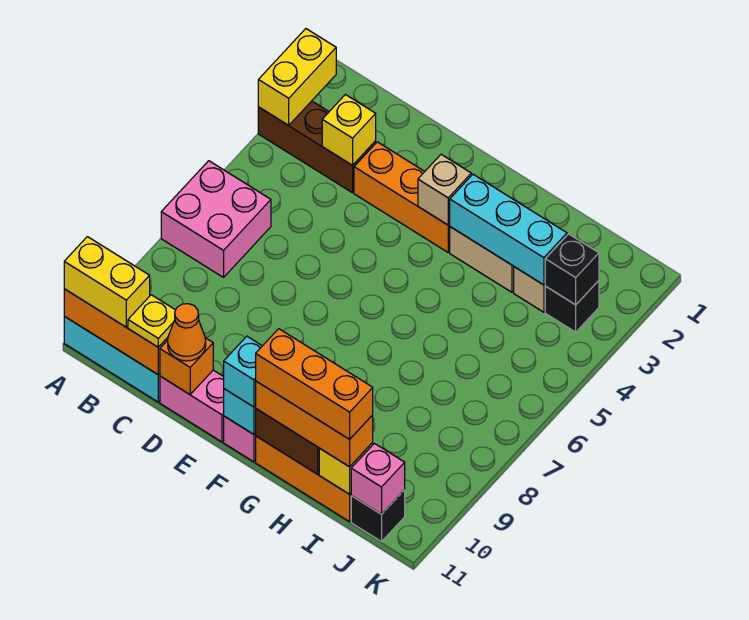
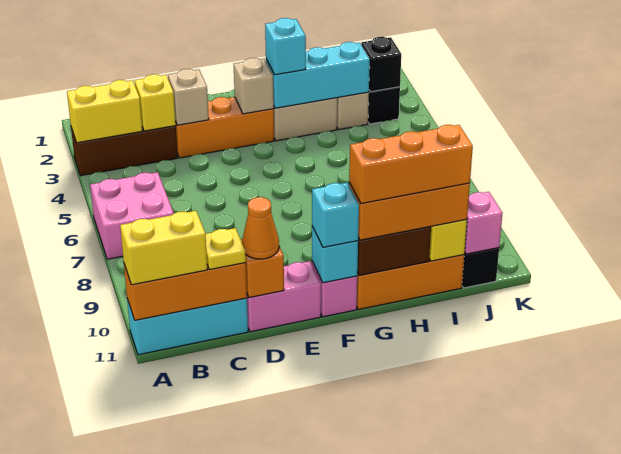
yellow 1x2 brick [258,29,336,125] -> yellow 1x2 brick turned to [67,80,142,143]
none -> tan 1x1 brick [168,69,209,125]
none -> cyan 1x1 brick [265,18,306,75]

